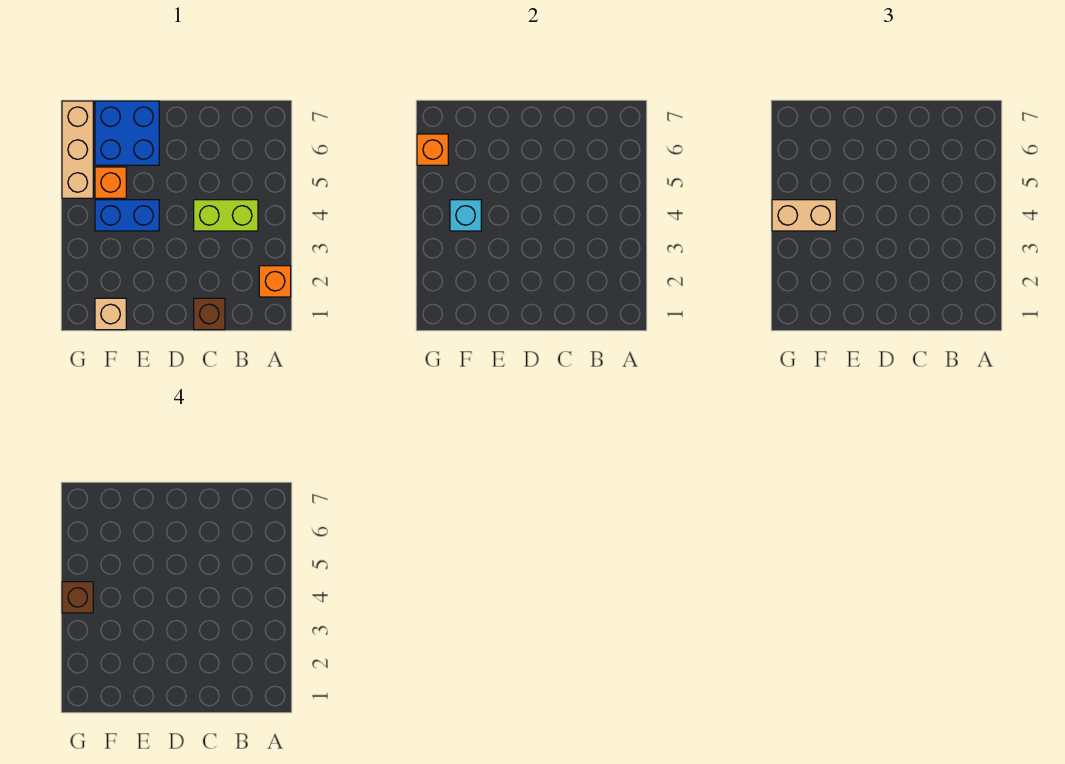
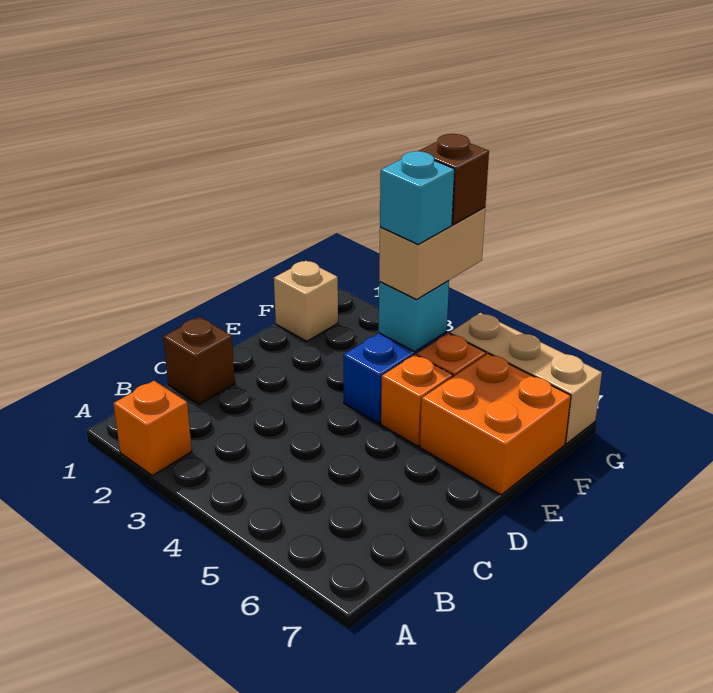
lime 1x2 brick [194,200,258,231] -> none
blue 2x2 brick [95,101,159,165] -> orange 2x2 brick [420,353,571,495]
none -> cyan 1x1 brick [380,151,455,244]
orange 1x1 brick [417,134,448,165] -> orange 1x1 brick moved to [381,355,453,446]

